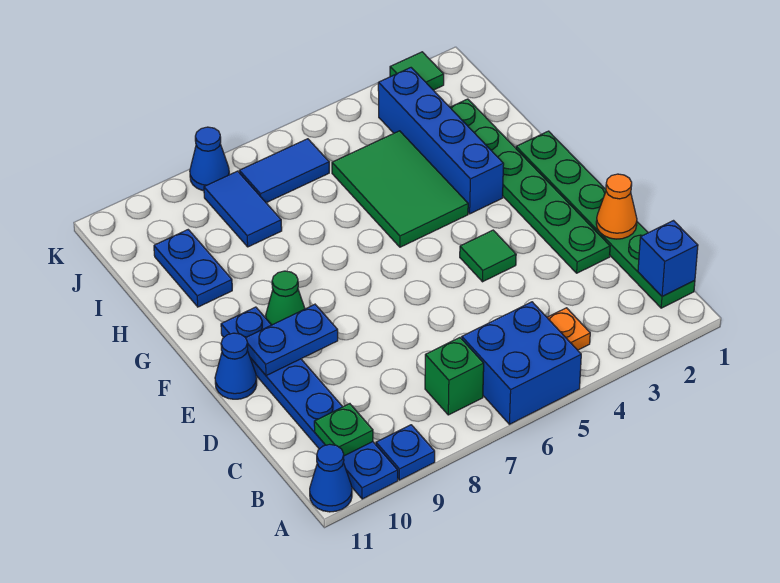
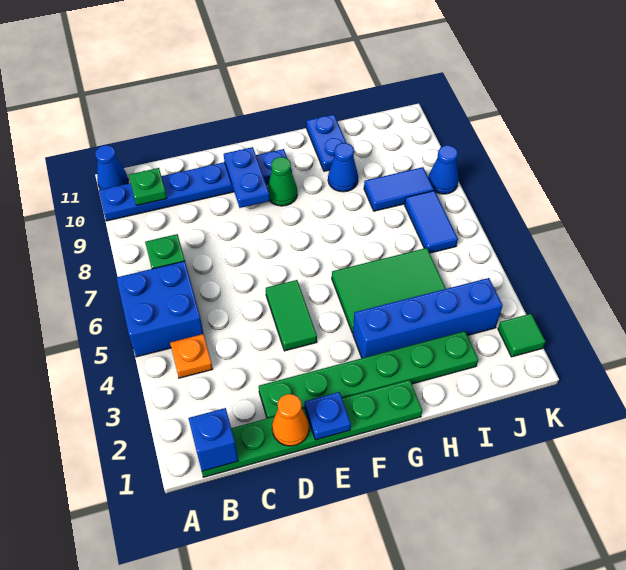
blue 1x1 plate [376,425,435,480] -> blue 1x1 plate moved to [305,392,351,440]
green 1x1 tile [460,230,516,282] -> green 1x2 tile [266,280,317,351]
blue 1x1 cone [215,333,257,399] -> blue 1x1 cone moved to [328,143,358,192]
blue 1x2 plate [154,230,232,307] -> blue 1x2 plate turned to [306,114,346,171]

